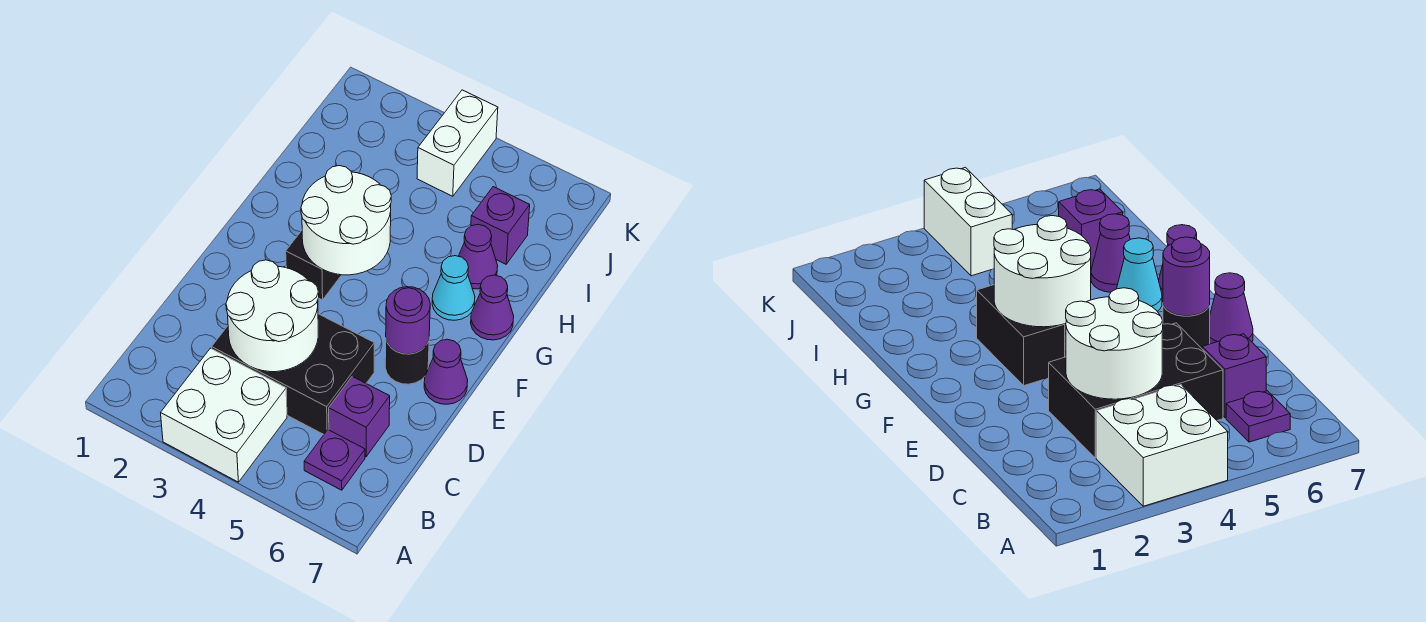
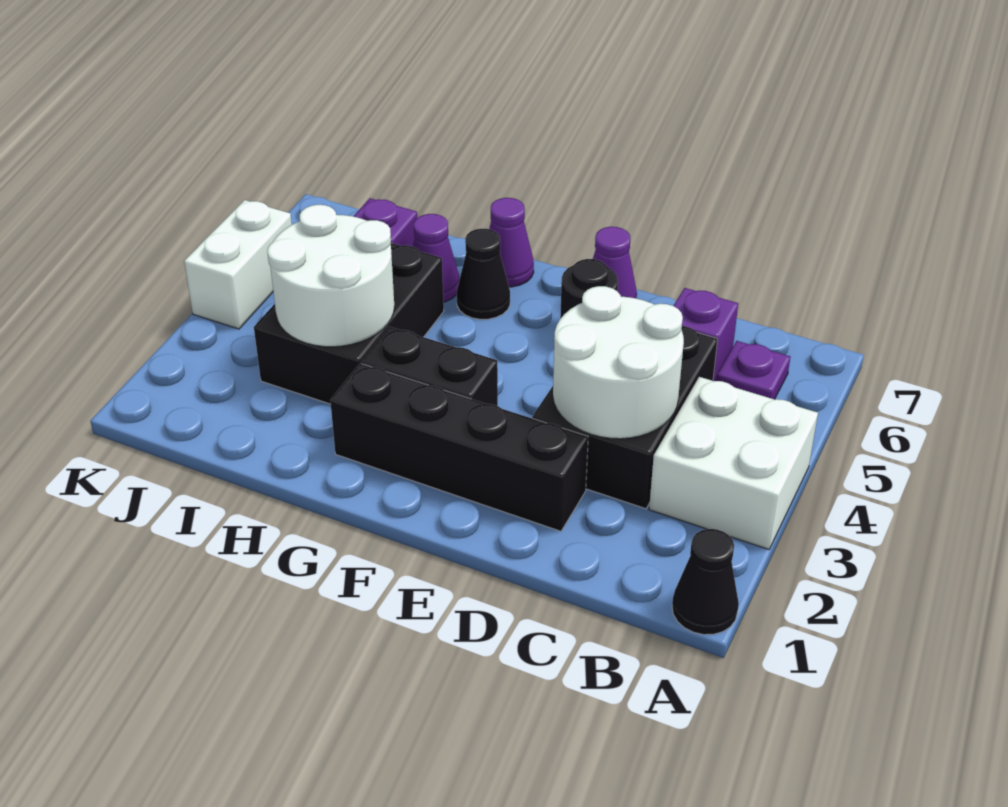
none -> black 1x1 cone [672,529,739,635]
none -> black 1x4 brick [330,363,588,531]
purple 1x1 round brick [386,287,430,354] -> none
white 2x2 round brick [301,166,391,275] -> white 2x2 round brick moved to [267,205,394,347]
cyan 1x1 cone [432,256,475,320] -> black 1x1 cone [457,229,510,319]
none -> black 2x3 brick [254,243,444,404]
white 1x2 brick [417,90,498,196] -> white 1x2 brick turned to [184,200,292,329]

